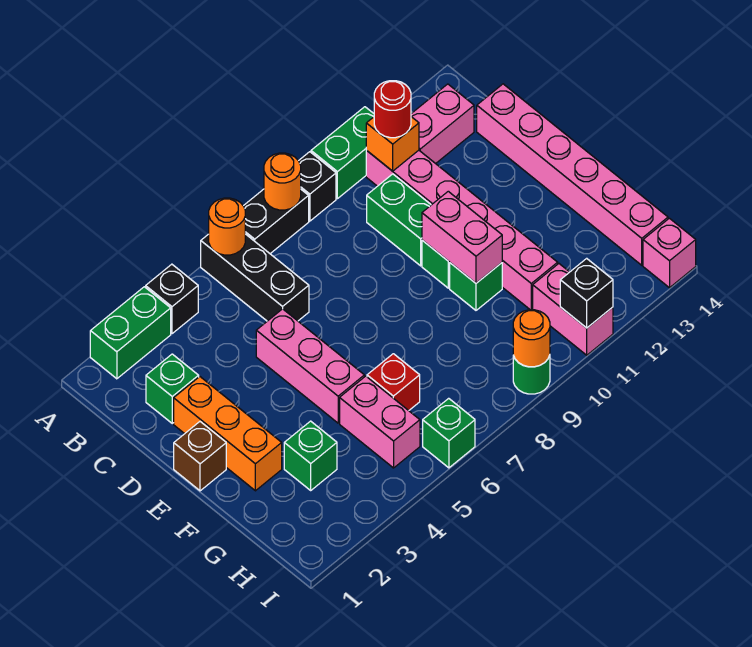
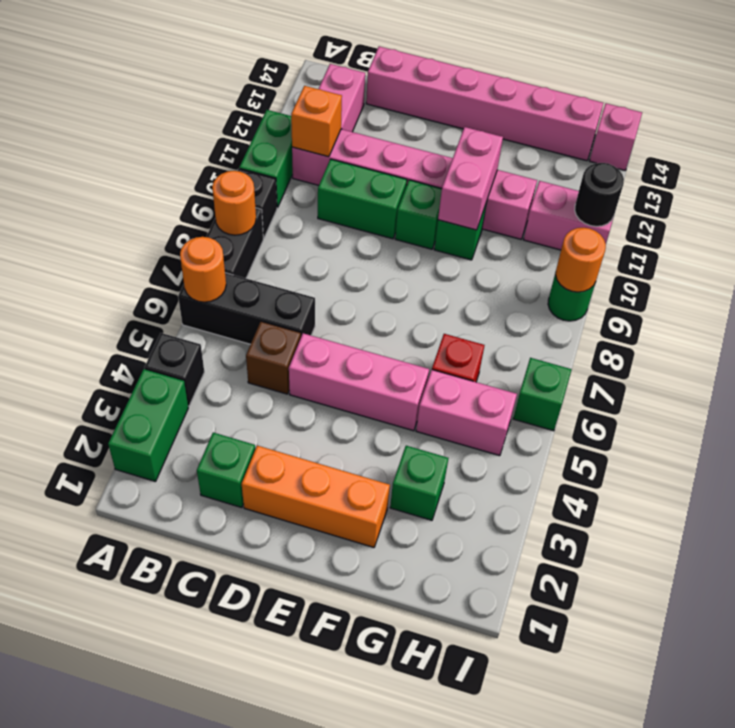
red 1x1 round brick [374,81,411,138] -> none
brown 1x1 brick [174,422,226,491] -> brown 1x1 brick moved to [246,322,301,394]
pink 1x2 brick [422,191,502,283] -> pink 1x2 brick turned to [438,127,503,230]
black 1x1 brick [560,258,613,328] -> black 1x1 round brick [575,163,624,226]

